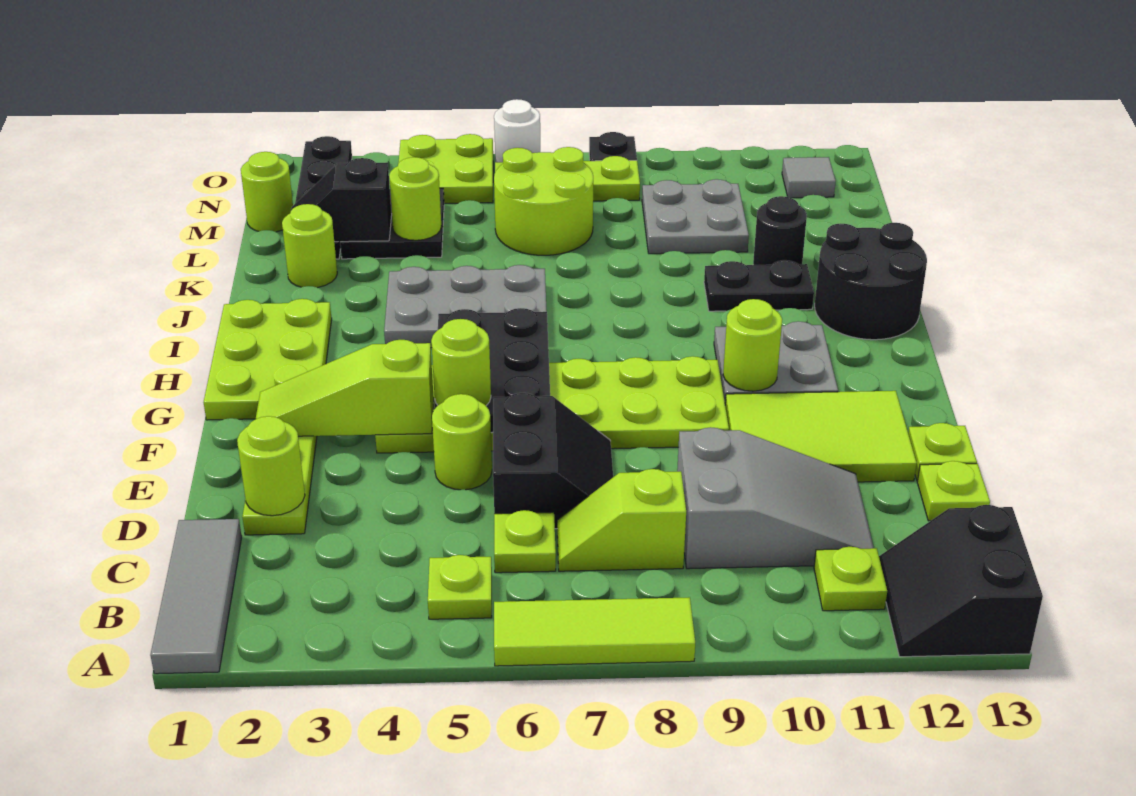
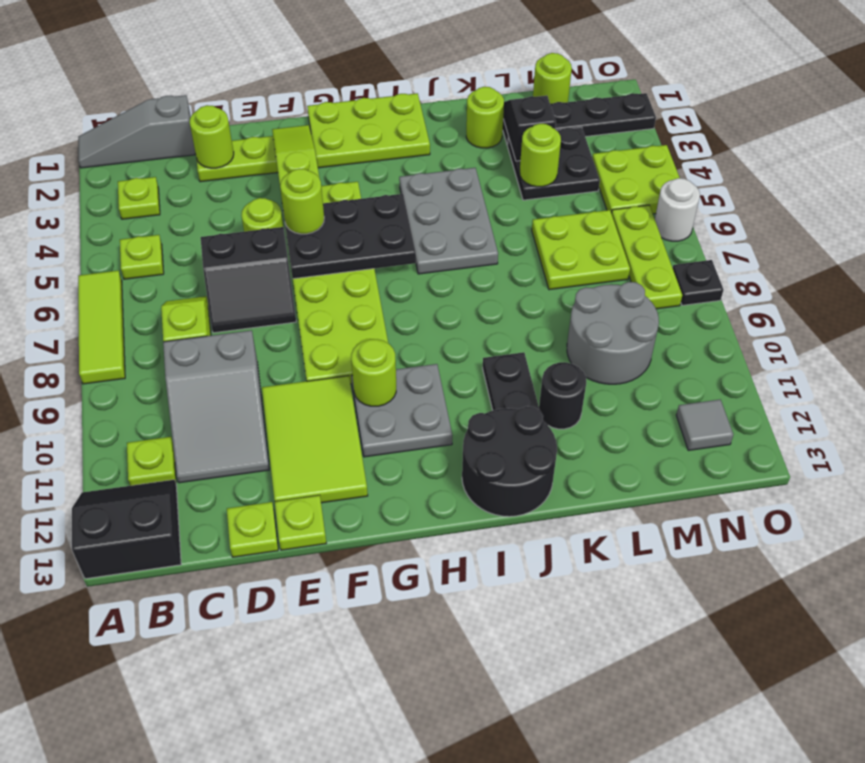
grey 1x3 tile [150,519,242,674] -> grey 1x3 slope [78,95,196,168]
lime 1x1 plate [494,510,556,573] -> lime 1x1 plate moved to [118,177,160,219]
lime 2x2 round brick [494,147,593,255] -> lime 2x2 plate [532,210,630,290]
grey 2x2 plate [642,179,749,254] -> grey 2x2 round brick [567,282,659,384]

